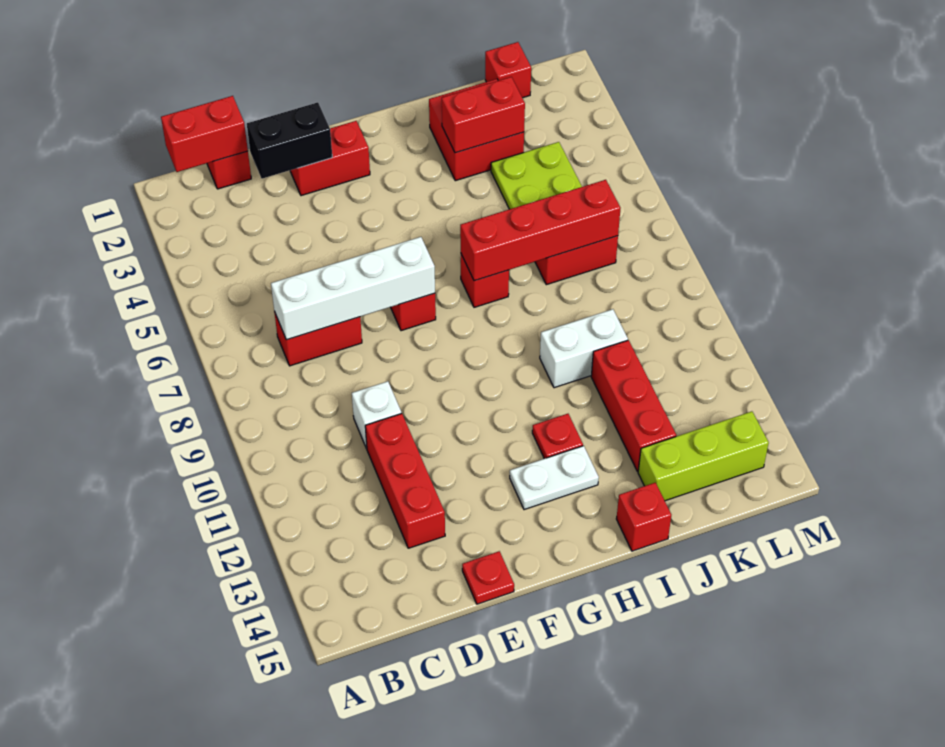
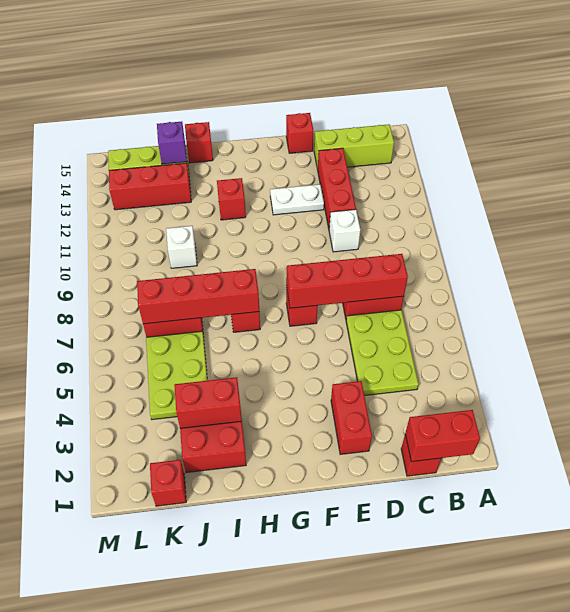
none -> lime 1x3 brick [314,124,394,170]
none -> lime 2x3 plate [346,310,419,396]
white 1x4 brick [271,237,435,340] -> red 1x4 brick [286,254,408,308]
black 1x2 brick [247,102,332,179] -> none
red 1x2 brick [290,121,370,196] -> red 1x2 brick turned to [331,381,372,454]
red 1x1 plate [462,551,514,604] -> red 1x1 brick [286,113,314,153]
white 1x2 plate [510,446,599,510] -> white 1x2 plate moved to [270,184,324,215]
red 1x1 plate [532,414,583,459] -> red 1x1 brick [217,178,246,220]
white 1x2 brick [540,309,628,388] -> white 1x1 brick [166,226,197,268]
red 1x3 brick [591,340,676,472] -> red 1x3 brick turned to [109,163,191,210]
none -> purple 1x1 brick [157,122,187,164]

